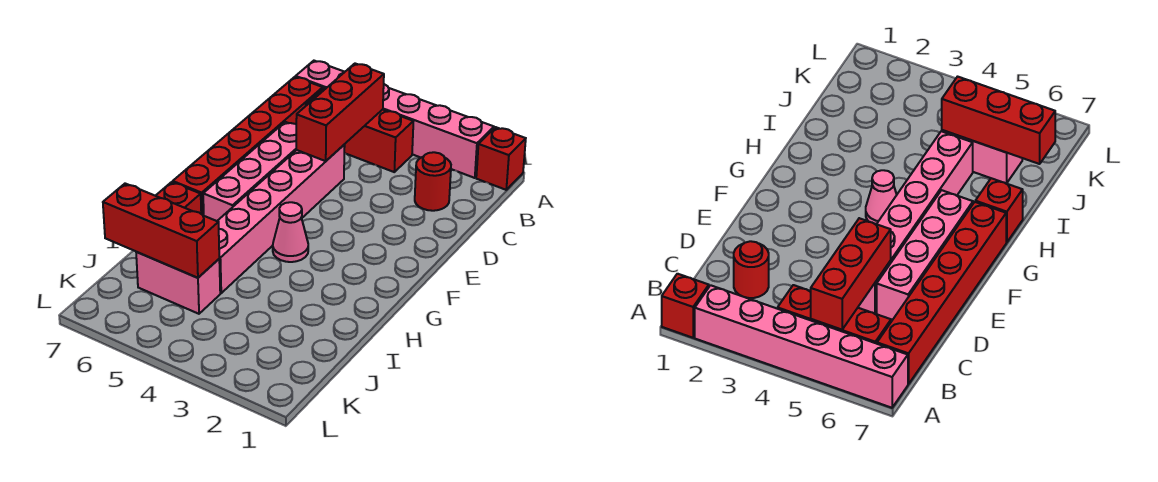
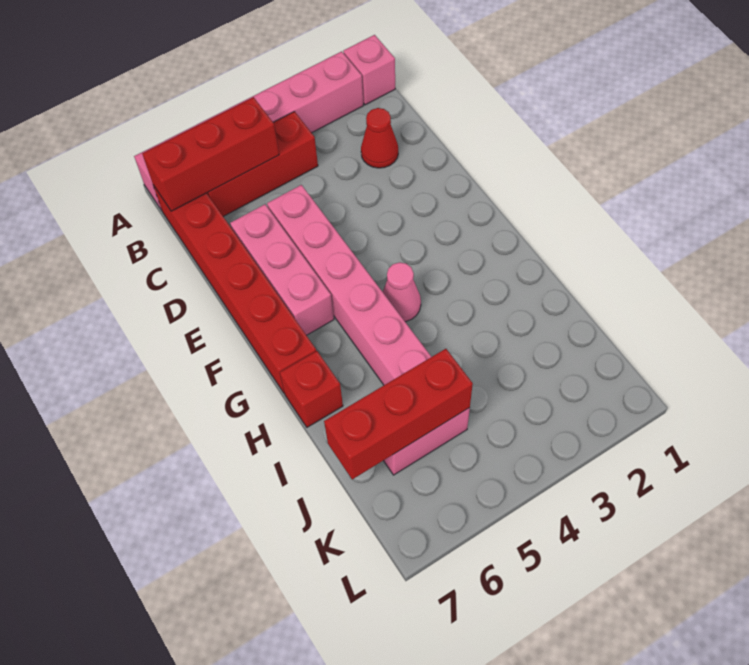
red 1x1 brick [476,127,526,190] -> pink 1x1 brick [343,35,395,105]
red 1x3 brick [296,64,384,161] -> red 1x3 brick turned to [142,97,279,211]
red 1x1 round brick [415,152,451,211] -> red 1x1 cone [361,108,398,168]
pink 1x4 brick [203,122,296,221] -> pink 1x3 brick [230,204,334,335]

